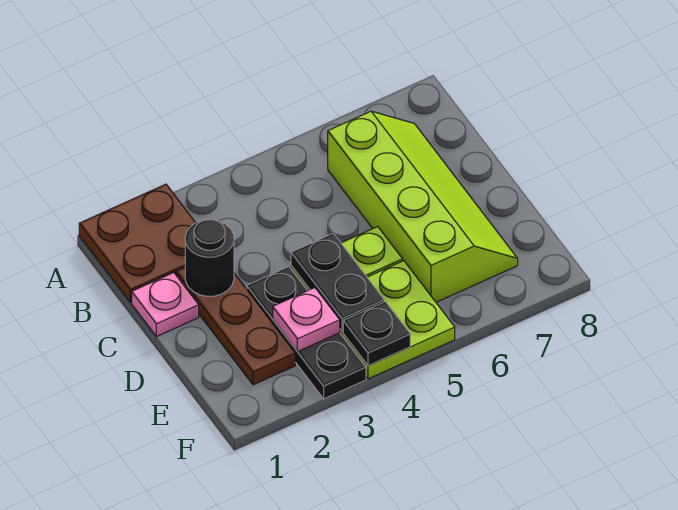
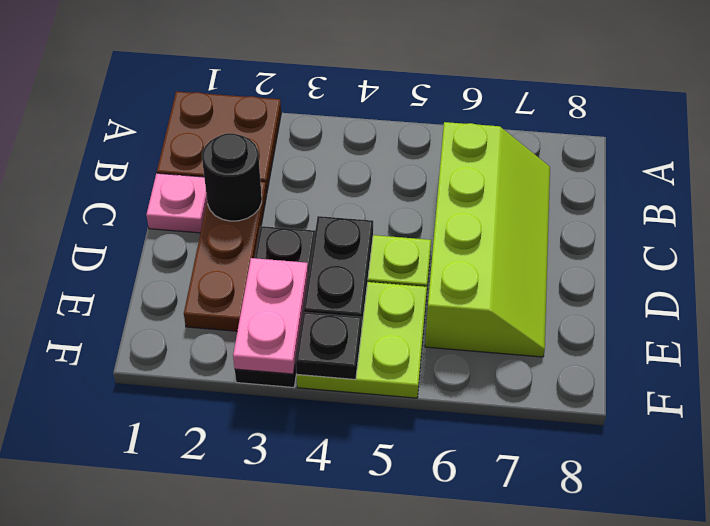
pink 1x1 plate [273,288,340,352] -> pink 1x2 plate [233,258,308,374]

